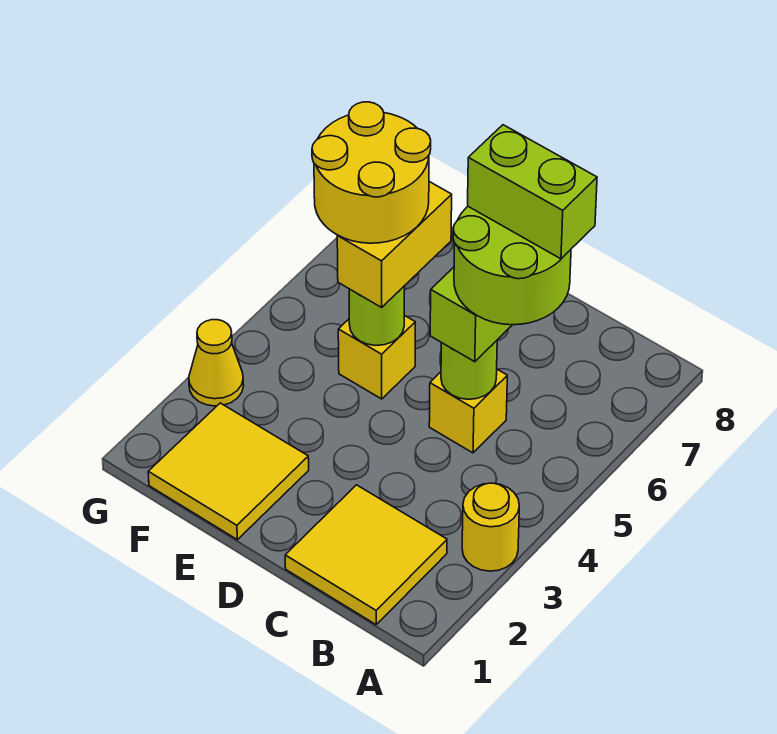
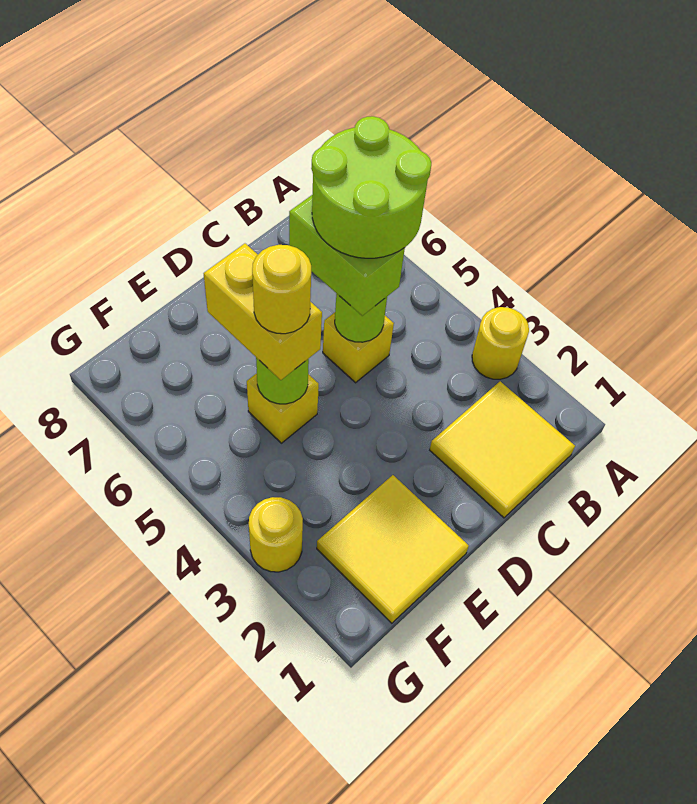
lime 1x2 brick [468,125,597,259] -> none
yellow 2x2 round brick [312,102,431,243] -> yellow 1x1 round brick [252,245,311,334]
yellow 1x1 cone [189,320,244,406] -> yellow 1x1 round brick [249,497,303,572]

